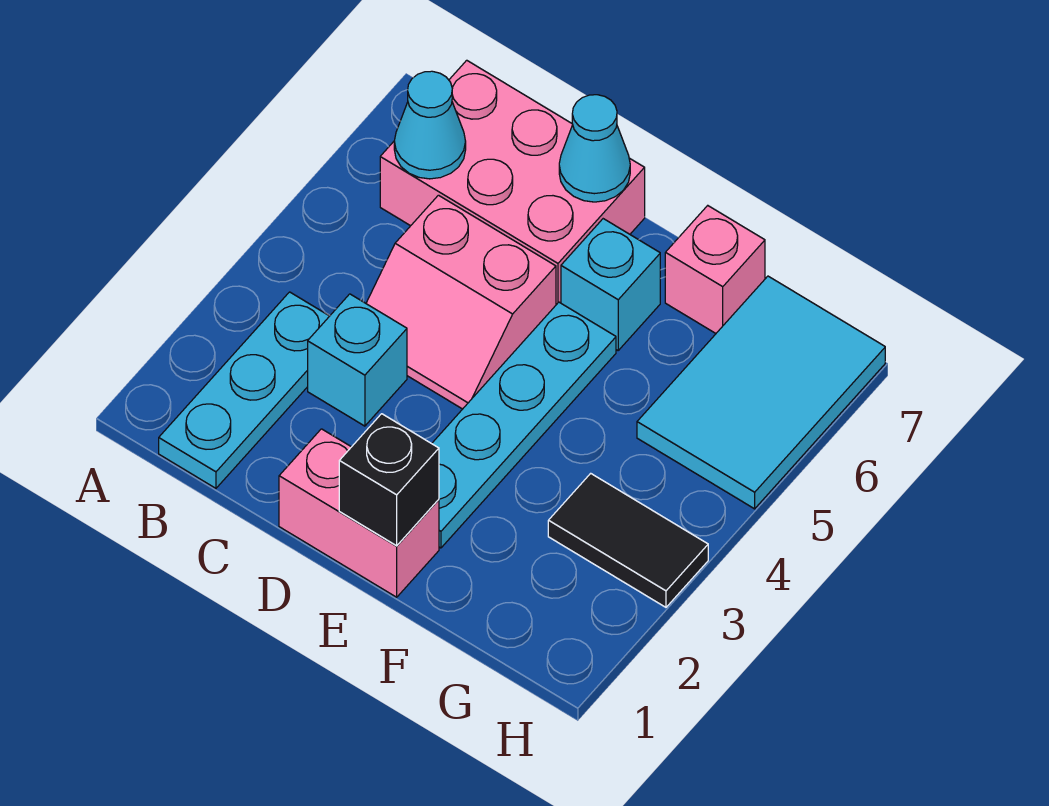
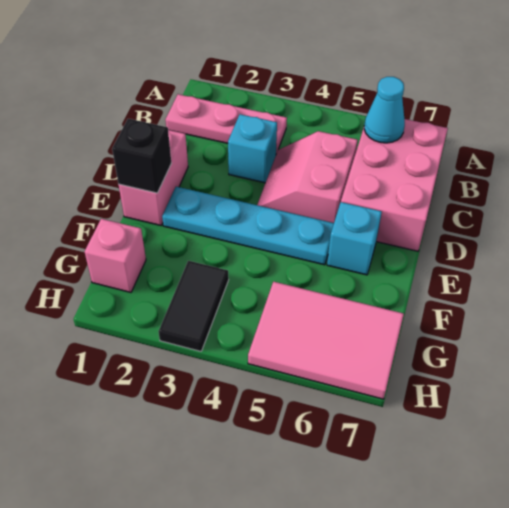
cyan 1x3 plate [159,292,329,488] -> pink 1x3 plate [165,94,287,154]
cyan 1x1 cone [559,95,630,202] -> none
pink 1x1 brick [665,206,765,333] -> pink 1x1 brick moved to [85,219,146,292]
cyan 2x3 tile [637,276,885,509] -> pink 2x3 tile [248,282,404,399]

